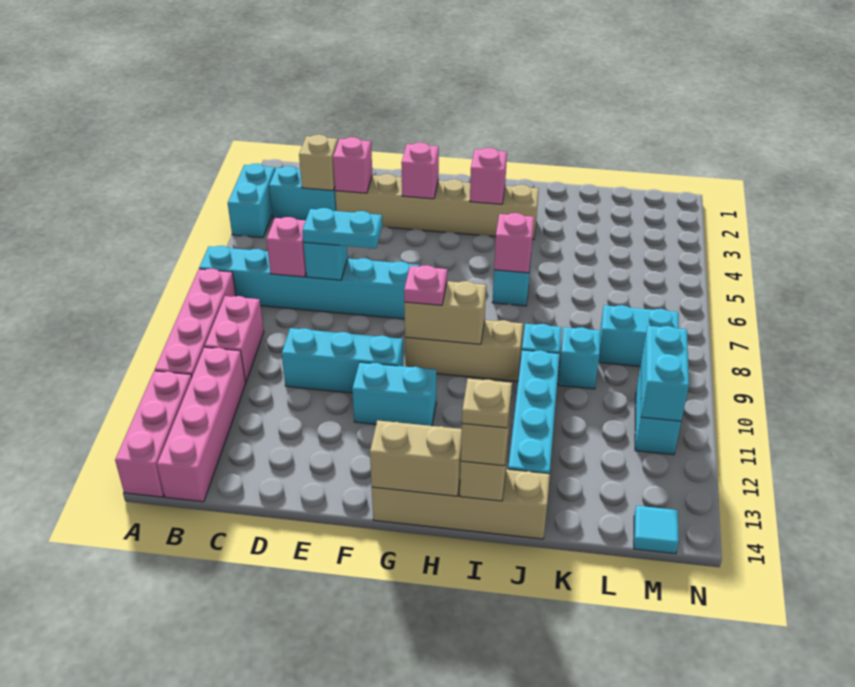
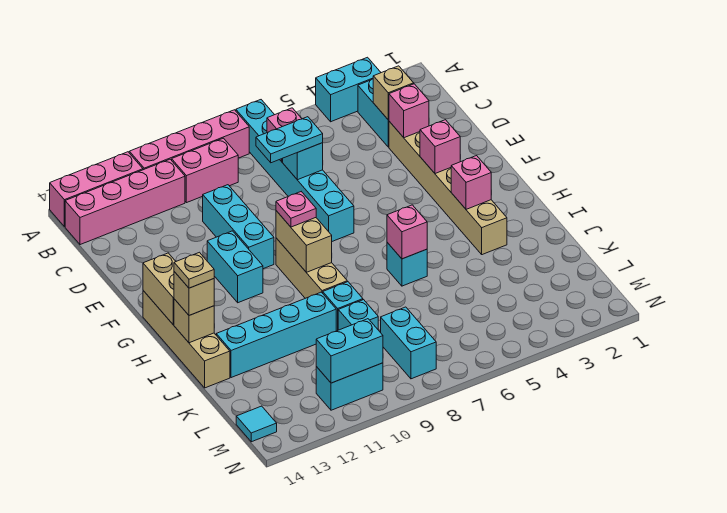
cyan 1x2 plate [302,208,382,249] -> cyan 1x2 plate turned to [256,117,323,163]

